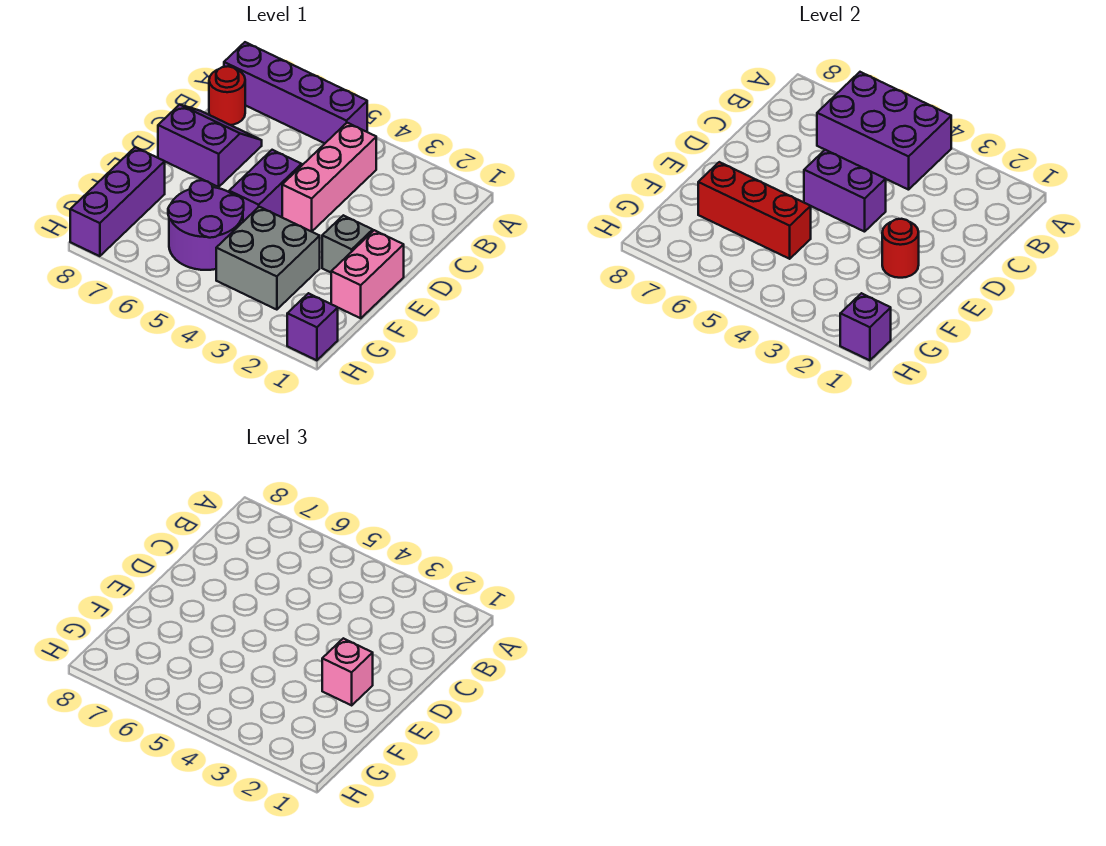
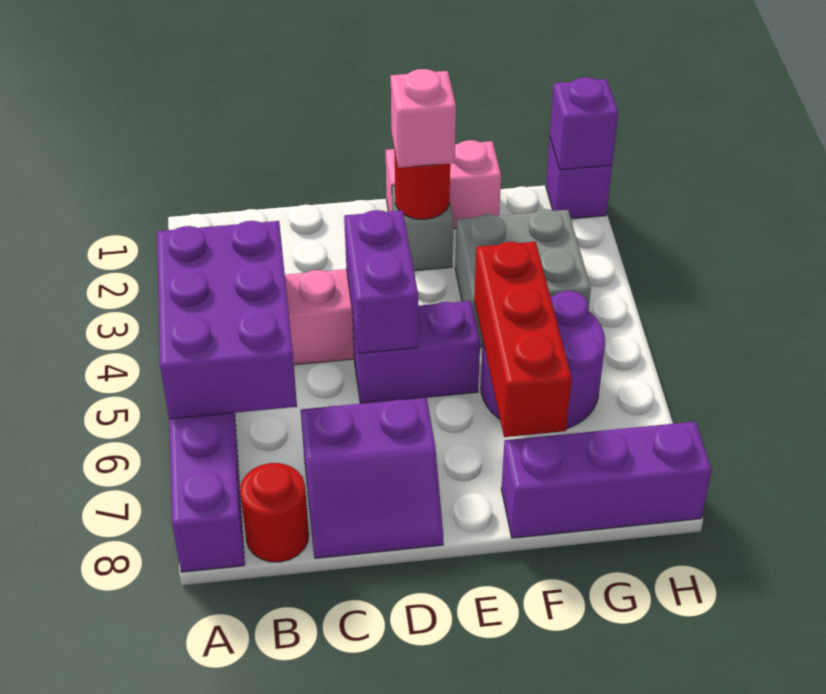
purple 2x2 slope [158,105,262,187] -> purple 2x2 slope turned to [301,397,443,558]

